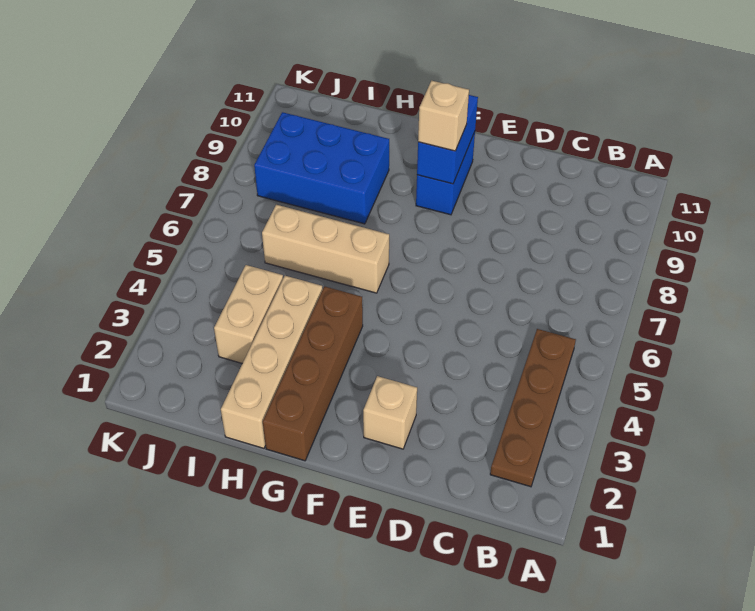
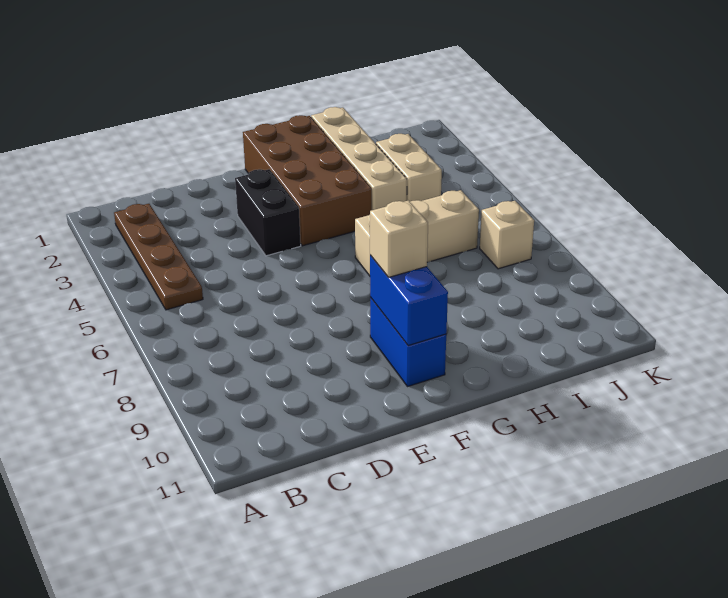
tan 1x1 brick [363,376,417,449] -> tan 1x1 brick moved to [480,201,534,269]
none -> black 1x2 brick [235,169,301,256]
brown 1x4 brick [263,286,363,461] -> brown 2x4 brick [243,115,372,246]
blue 2x3 brick [254,112,389,224] -> none

